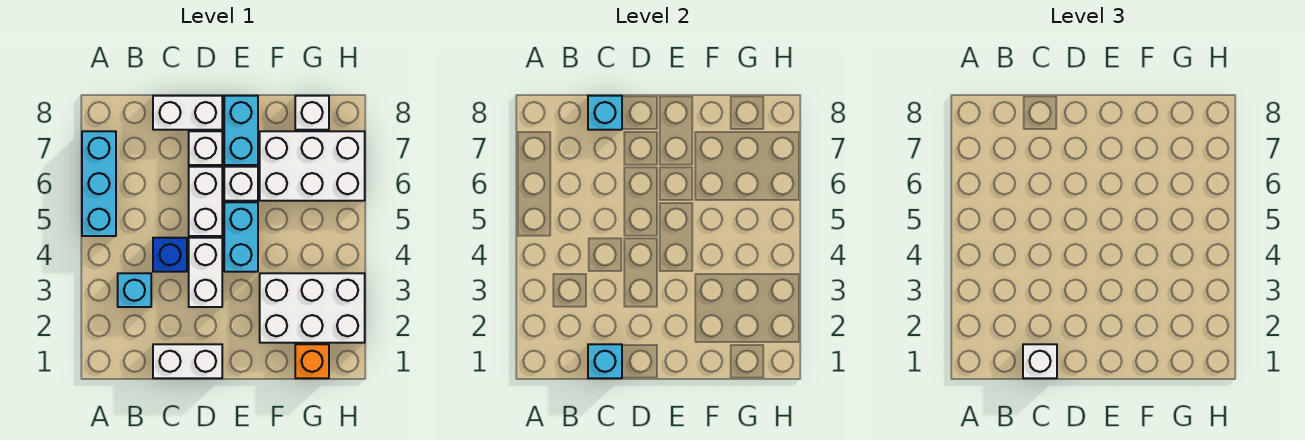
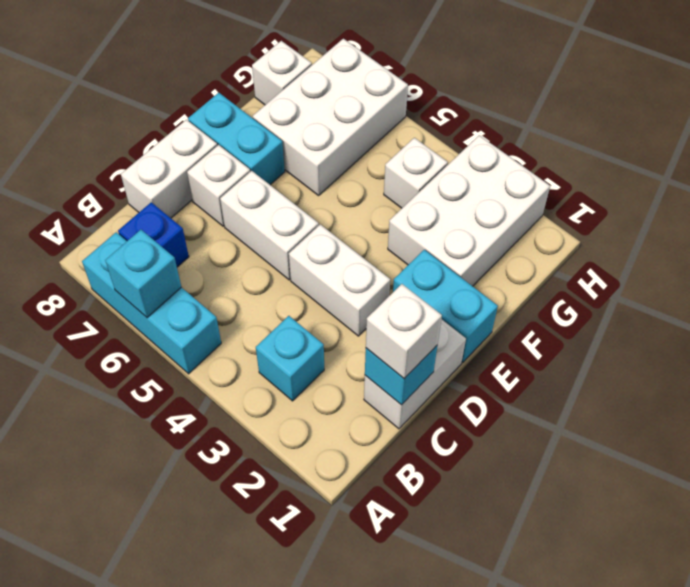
blue 1x1 brick [153,238,187,272] -> blue 1x1 brick moved to [118,202,189,267]
cyan 1x1 brick [588,96,622,130] -> cyan 1x1 brick moved to [105,230,181,318]
cyan 1x2 brick [224,202,258,272] -> cyan 1x2 brick moved to [393,250,498,362]
white 1x1 brick [224,167,258,201] -> white 1x1 brick moved to [384,138,448,208]
orange 1x1 brick [295,344,329,378] -> none

